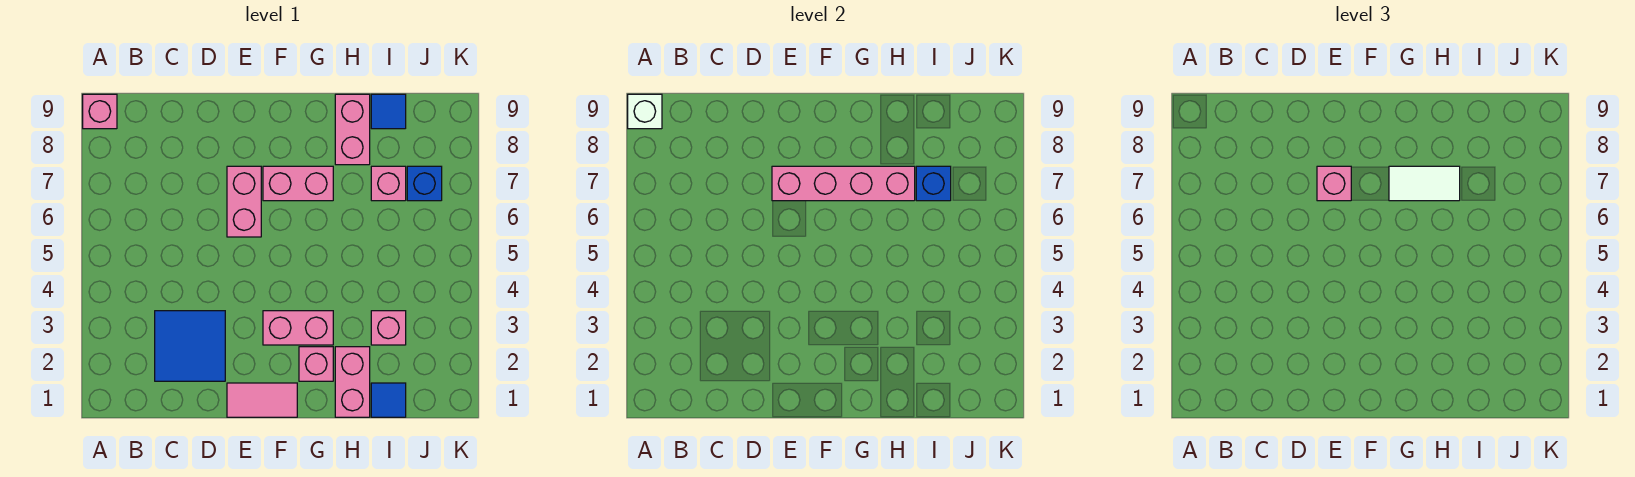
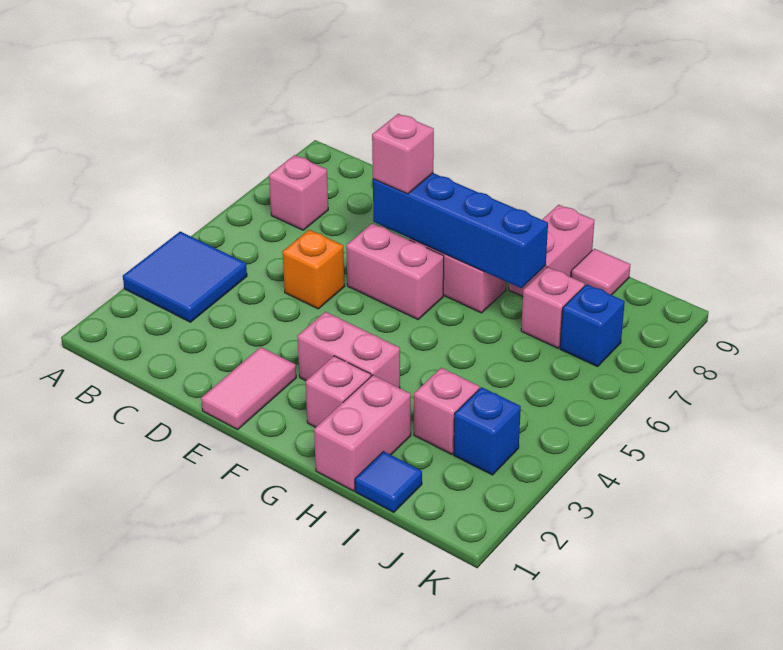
pink 1x1 brick [83,94,117,129] -> pink 1x1 brick moved to [269,155,328,230]
white 1x1 brick [628,94,662,129] -> none
blue 2x2 tile [155,311,225,381] -> blue 2x2 tile moved to [123,232,247,322]
none -> orange 1x1 brick [283,230,345,309]
pink 1x2 tile [227,383,297,417] -> pink 1x2 tile turned to [201,347,296,430]
pink 1x2 brick [227,166,261,237] -> pink 1x2 brick turned to [346,223,444,319]
pink 1x4 brick [772,166,915,201] -> blue 1x4 brick [373,173,548,288]
white 1x2 tile [1389,166,1460,201] -> none
blue 1x1 brick [916,166,951,201] -> blue 1x1 brick moved to [454,387,521,475]
blue 1x1 tile [371,94,406,129] -> pink 1x1 tile [571,249,630,295]

